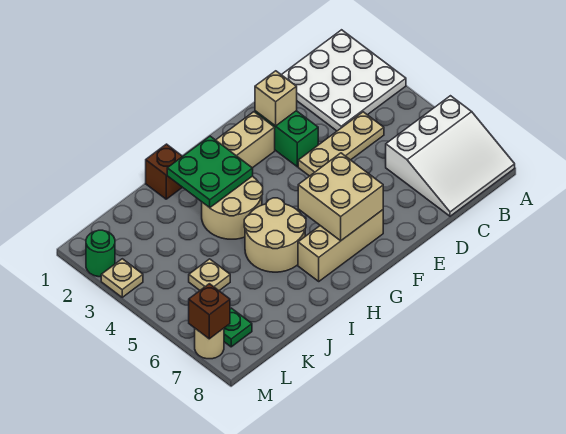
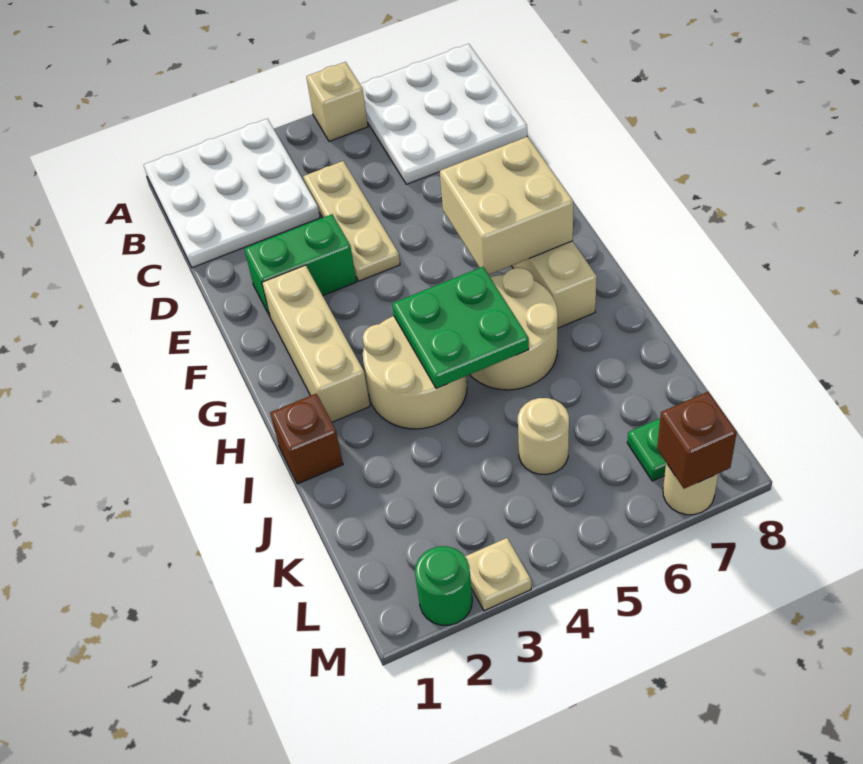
white 3x3 slope [386,96,515,216] -> white 3x3 plate [360,44,527,184]
tan 1x1 brick [255,71,297,126] -> tan 1x1 brick moved to [306,62,368,141]
green 2x2 plate [167,136,253,208] -> green 2x2 plate moved to [392,267,529,389]
tan 1x1 plate [189,259,230,291] -> tan 1x1 round brick [518,398,569,474]

